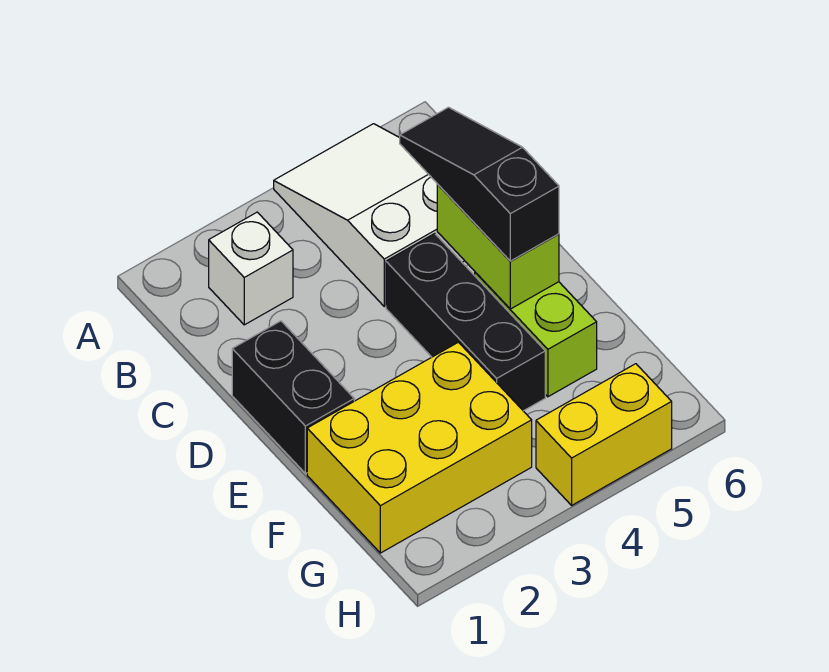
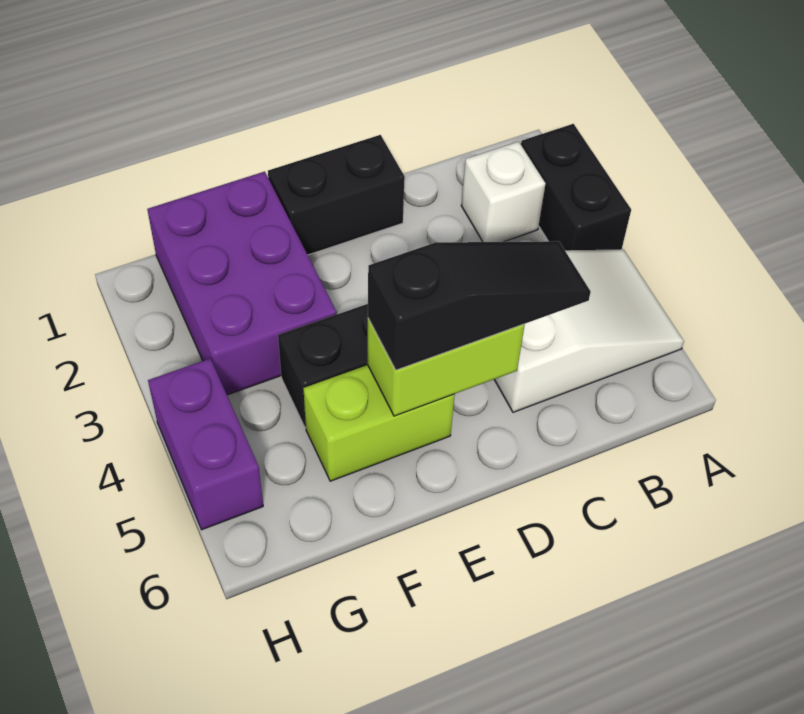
none -> black 1x2 brick [521,124,631,250]
yellow 2x3 brick [307,342,532,553] -> purple 2x3 brick [147,172,337,395]
yellow 1x2 brick [536,364,672,505] -> purple 1x2 brick [148,359,263,530]

